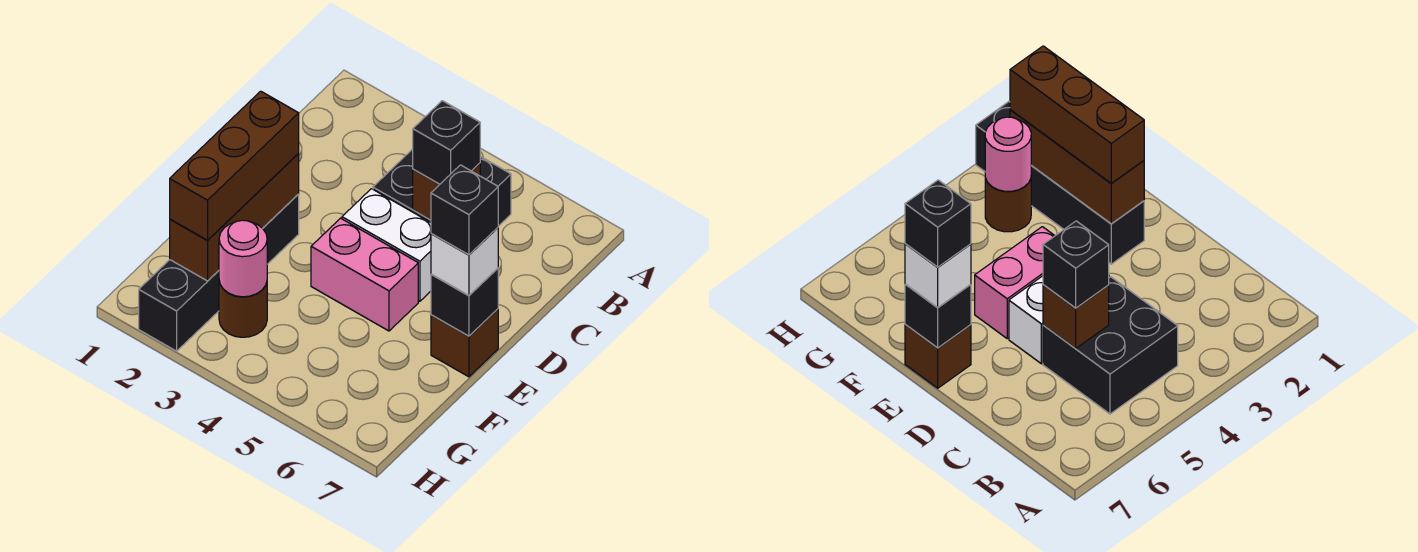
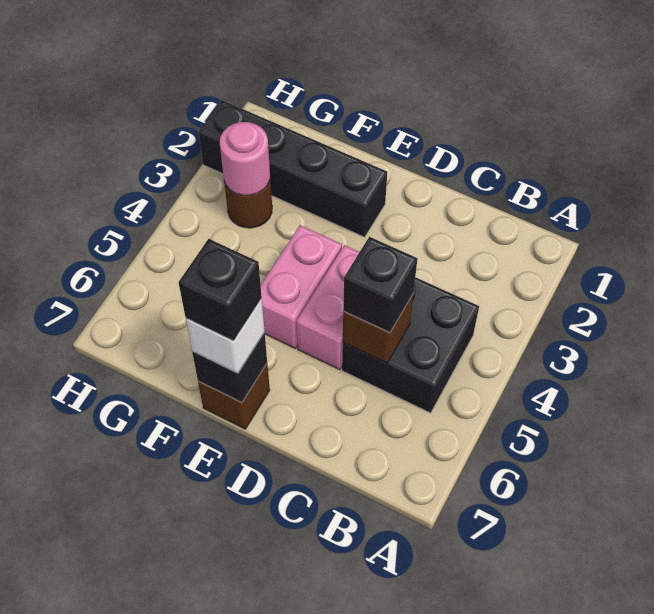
white 1x2 brick [342,189,431,301] -> pink 1x2 brick [297,245,359,370]
brown 1x3 brick [170,154,299,281] -> none
brown 1x3 brick [170,91,299,240] -> none

